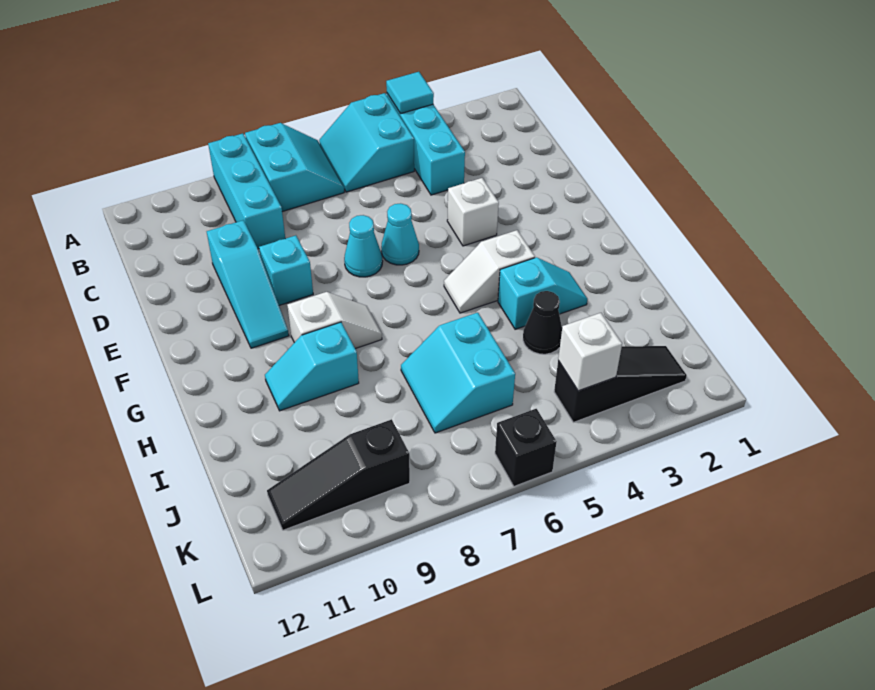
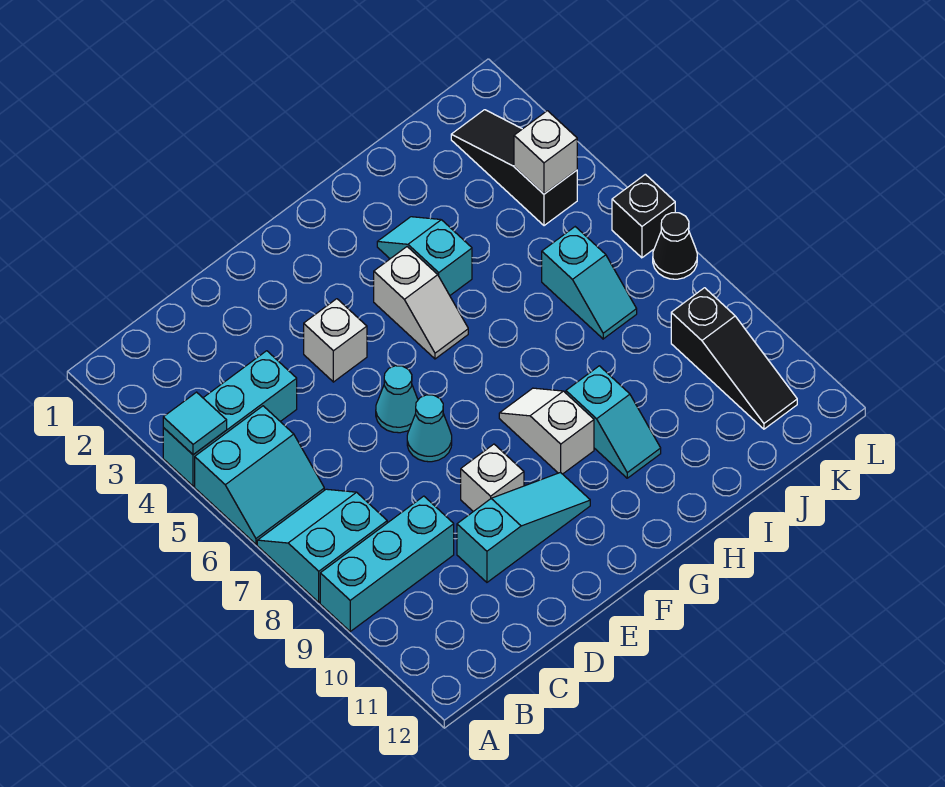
cyan 1x1 brick [259,235,313,305] -> white 1x1 brick [461,444,524,512]
black 1x1 cone [523,291,562,354] -> black 1x1 cone moved to [653,213,697,279]
cyan 2x2 slope [401,313,515,433] -> cyan 1x2 slope [542,227,637,339]

